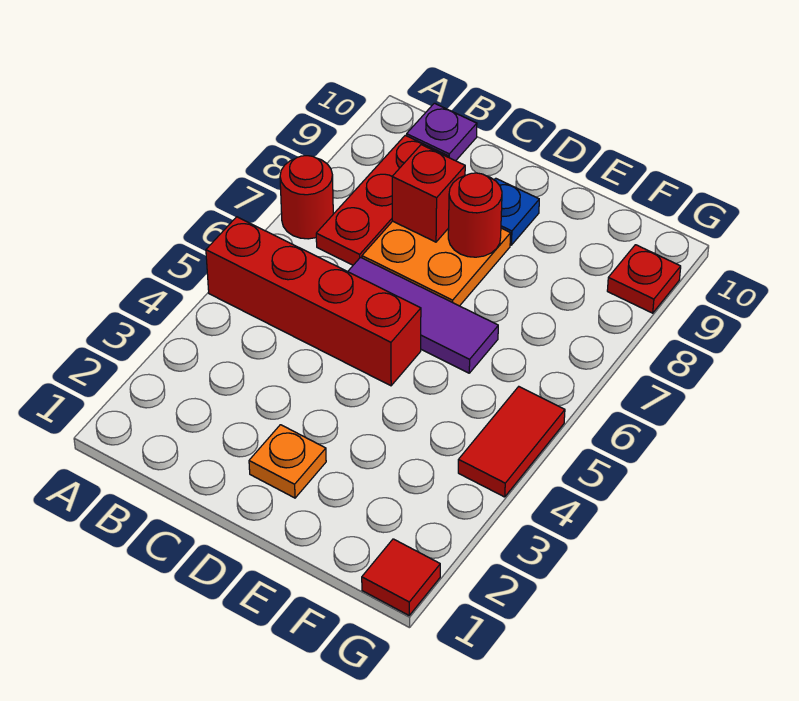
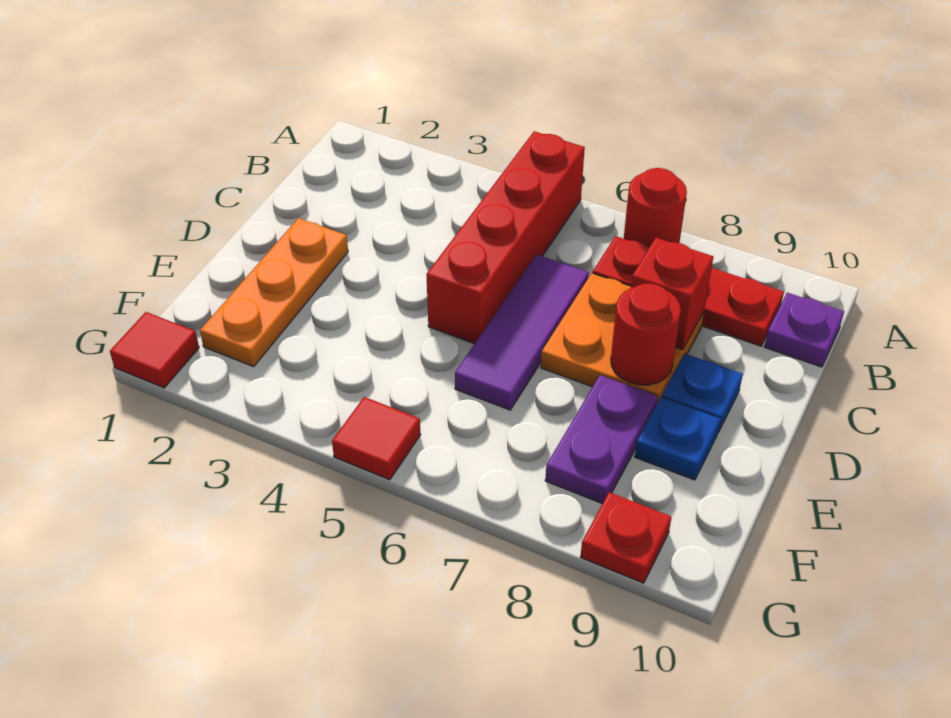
orange 1x1 plate [249,425,326,498] -> orange 1x3 plate [200,218,348,367]
none -> purple 1x2 plate [545,375,658,504]
none -> blue 1x1 plate [635,397,720,480]
red 1x2 tile [458,387,565,497] -> red 1x1 tile [332,397,421,480]

